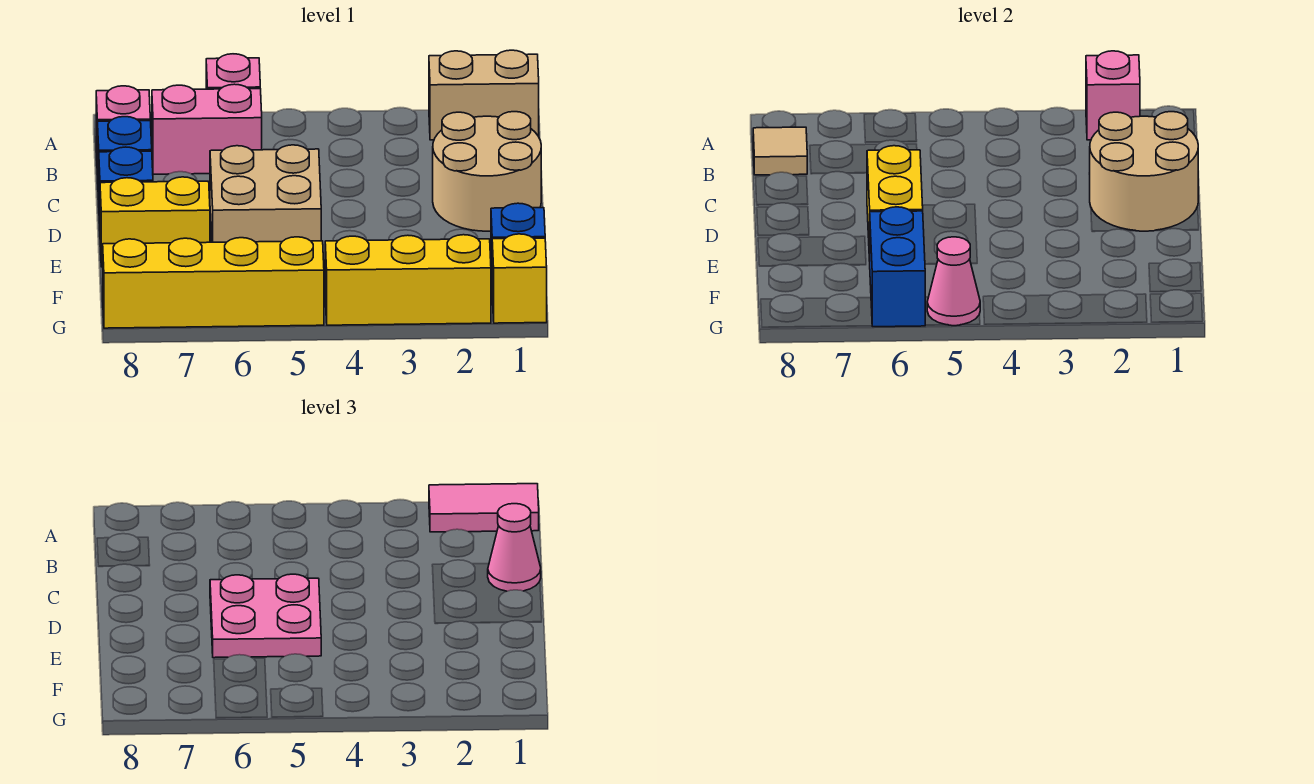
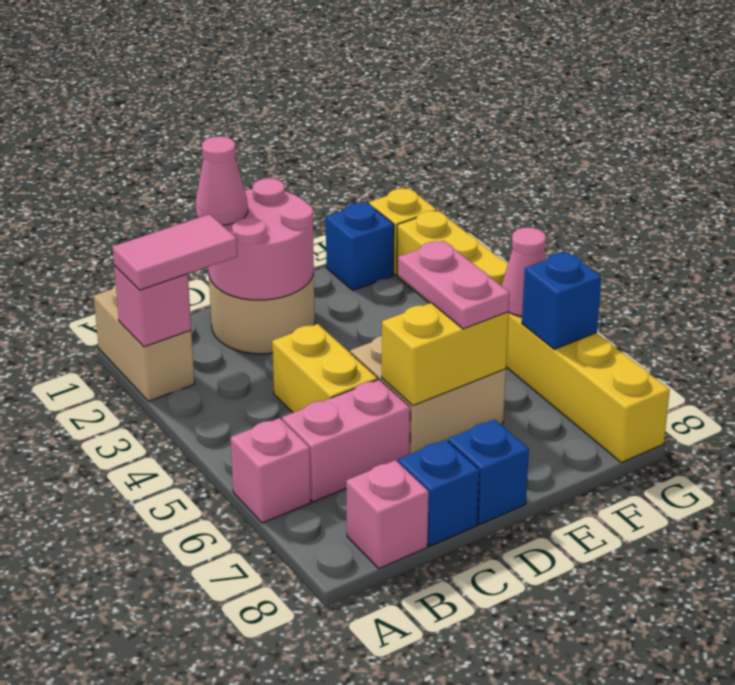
pink 1x2 tile [429,484,539,532] -> pink 1x2 tile turned to [113,214,238,290]
pink 1x2 brick [152,84,262,174] -> pink 1x2 brick turned to [282,379,410,502]
tan 1x1 tile [753,127,807,175] -> none
tan 2x2 round brick [1090,112,1198,231] -> pink 2x2 round brick [208,178,314,300]
pink 2x2 plate [210,574,321,658] -> pink 1x2 plate [398,241,510,329]
yellow 1x2 brick [100,177,210,267] -> yellow 1x2 brick moved to [272,324,378,413]
blue 1x2 brick [870,207,925,327] -> blue 1x1 brick [522,252,601,349]

